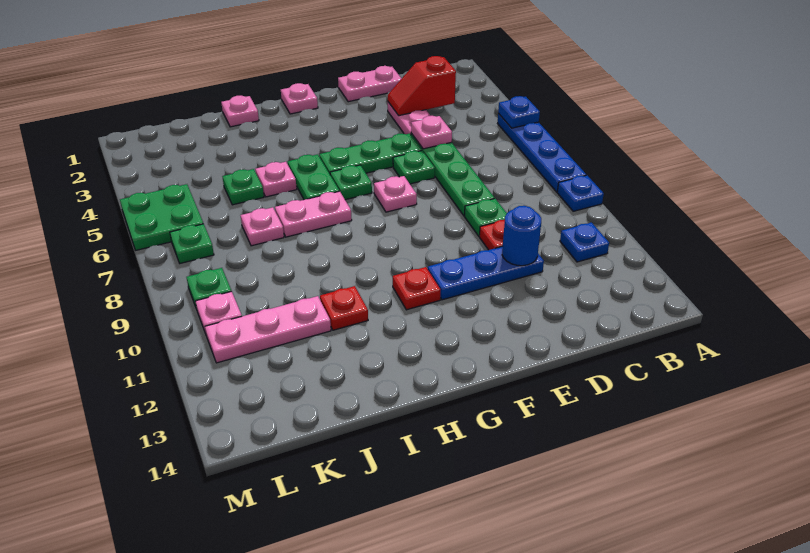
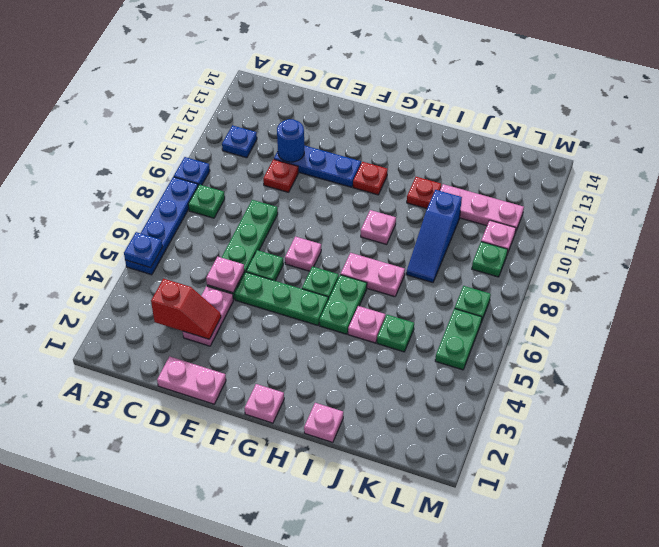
green 1x1 plate [464,198,507,236] -> green 1x1 plate moved to [188,184,225,218]
pink 1x1 plate [240,207,284,246] -> pink 1x1 plate moved to [361,210,396,244]
none -> blue 1x3 slope [406,190,462,283]
green 2x2 plate [120,184,203,250] -> green 1x2 plate [435,309,482,370]

